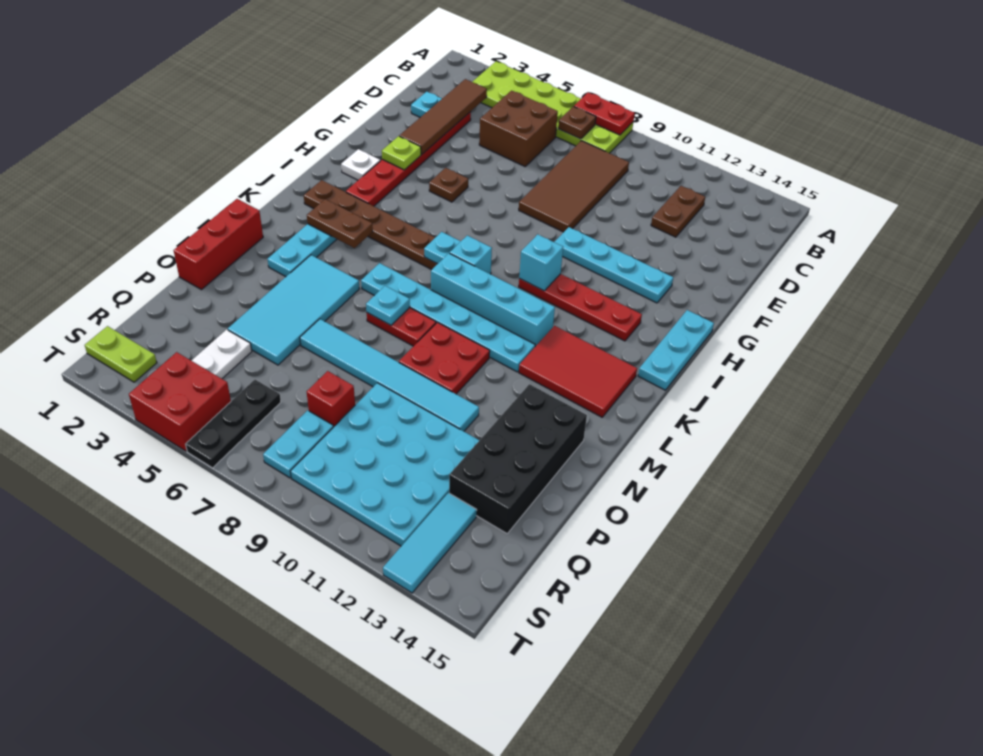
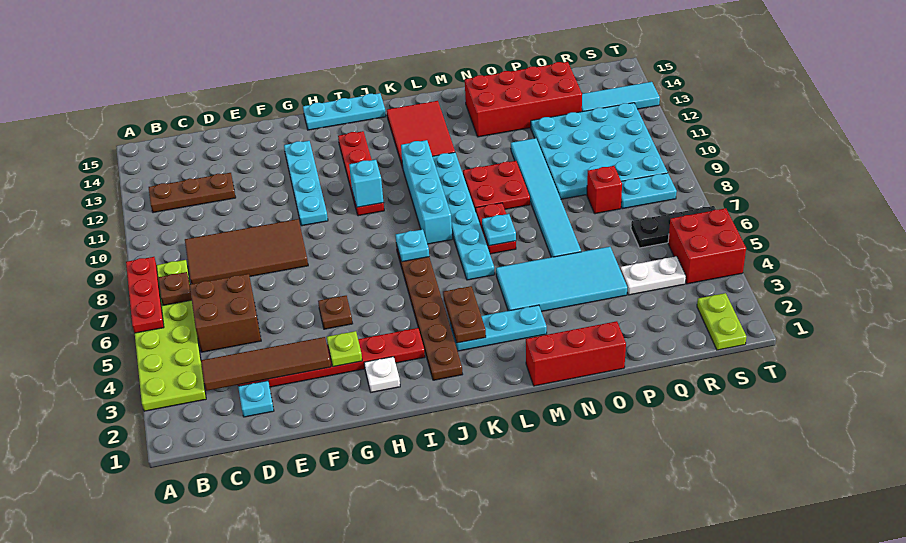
red 1x2 plate [574,93,635,135] -> red 1x3 plate [126,257,164,333]
brown 1x2 plate [651,186,705,237] -> brown 1x3 plate [149,173,236,213]
cyan 1x1 brick [450,235,492,274] -> none
black 2x4 brick [449,384,587,533] -> red 2x4 brick [465,62,582,137]

